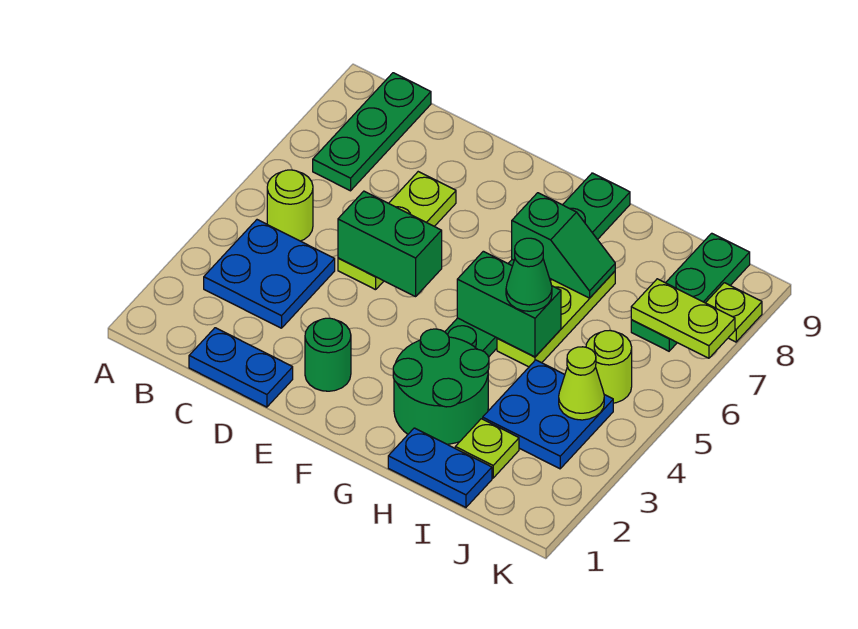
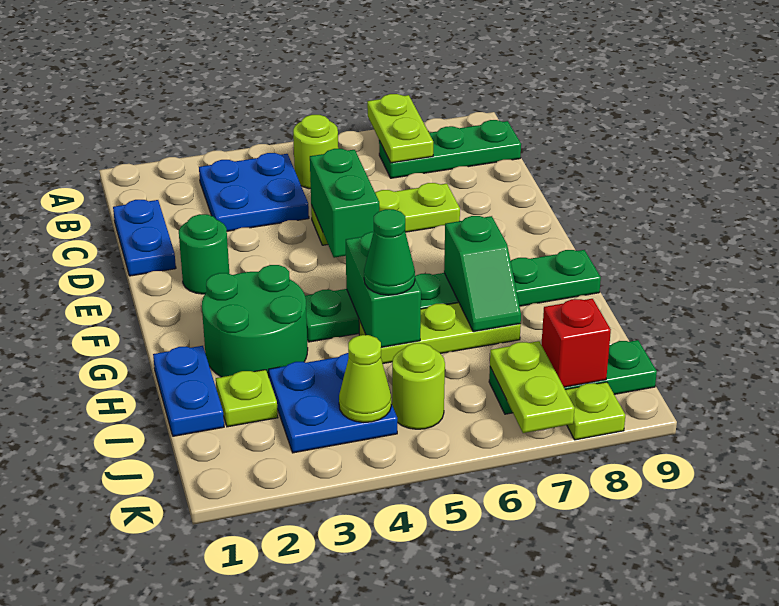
none -> lime 1x2 plate [367,94,433,163]
none -> red 1x1 brick [542,299,611,387]

